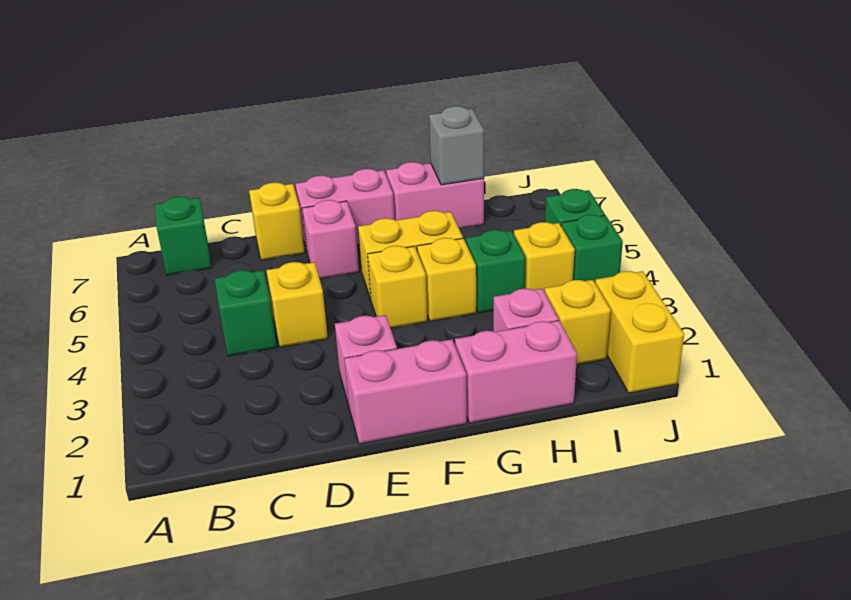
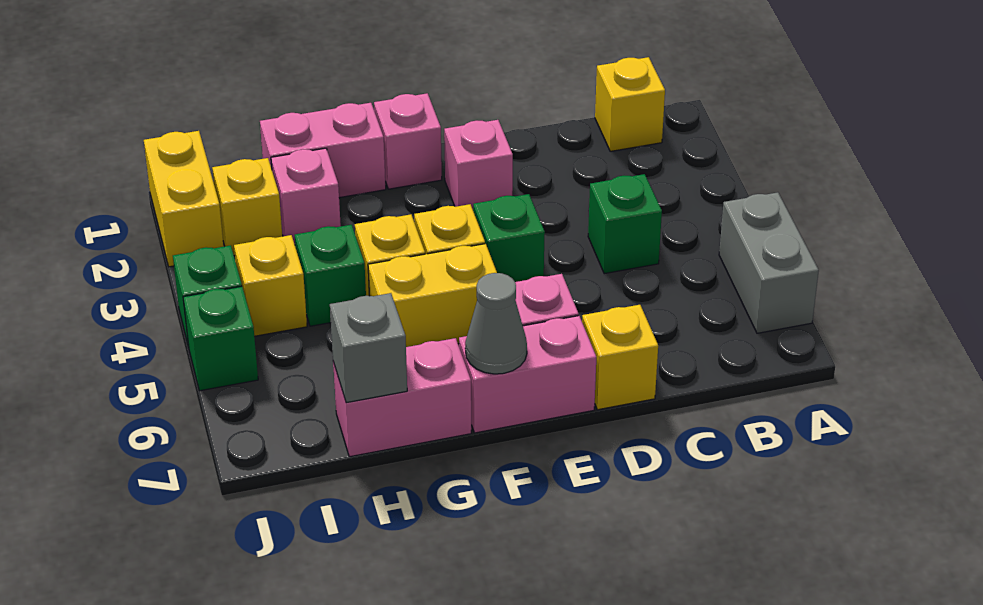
none -> grey 1x2 brick [719,192,819,333]
green 1x1 brick [155,197,212,275] -> green 1x1 brick moved to [473,194,545,282]
yellow 1x1 brick [266,262,328,347] -> yellow 1x1 brick moved to [595,57,665,151]
pink 1x2 brick [344,339,467,444] -> pink 1x1 brick [374,93,442,189]
none -> grey 1x1 cone [465,273,527,374]

